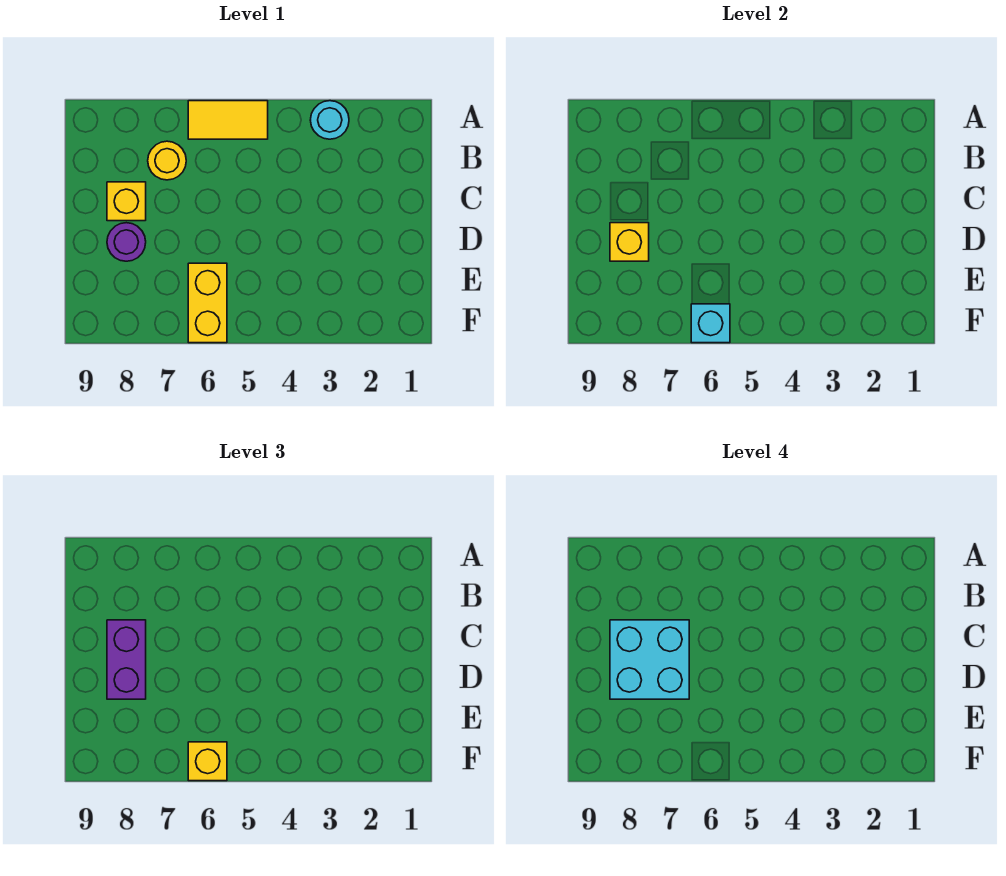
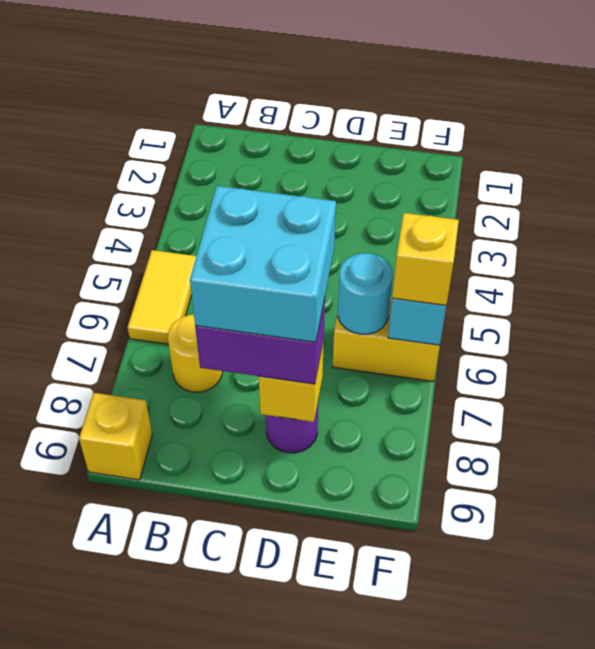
cyan 1x1 round brick [310,101,349,139] -> cyan 1x1 round brick moved to [338,253,393,334]
yellow 1x1 brick [107,182,146,221] -> yellow 1x1 brick moved to [79,393,152,480]

